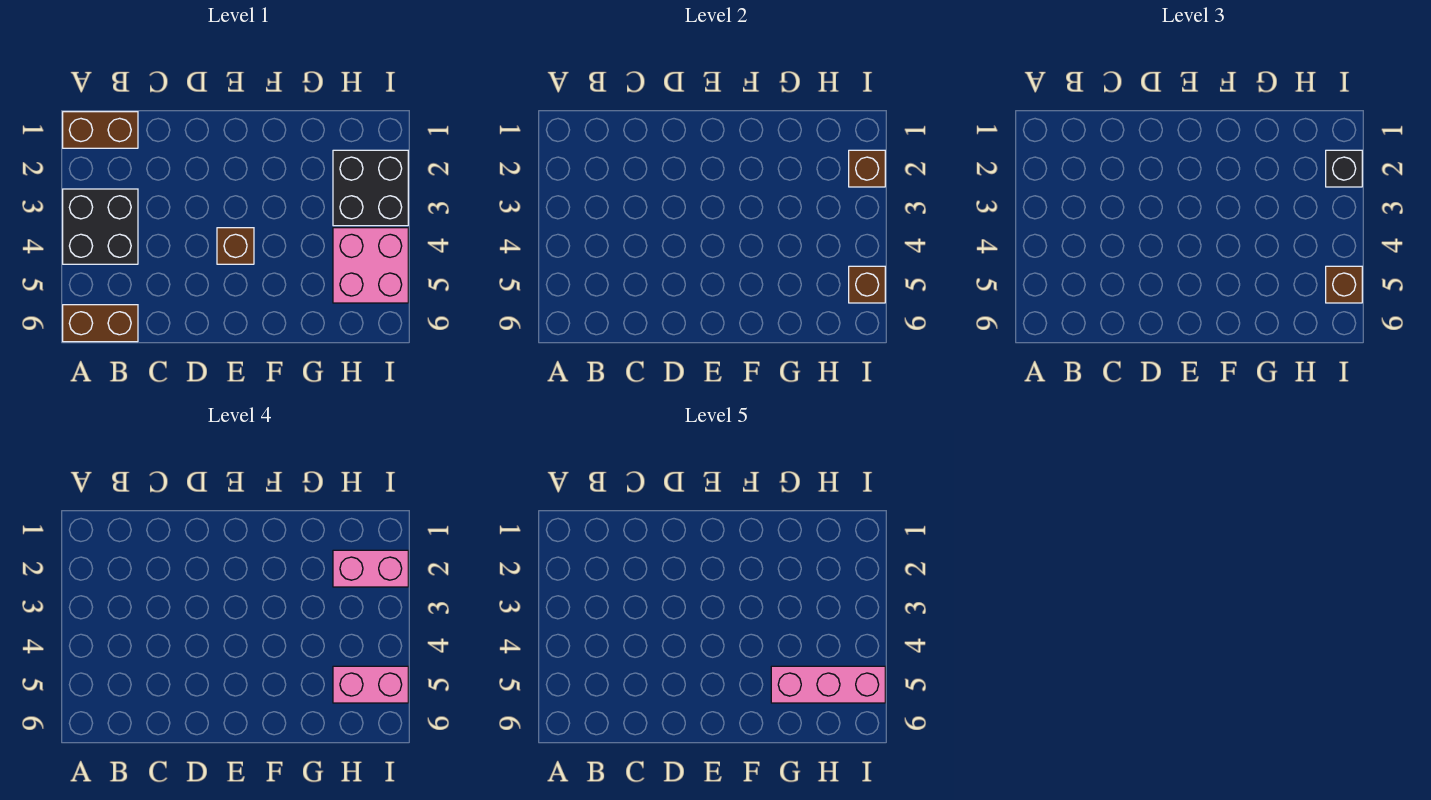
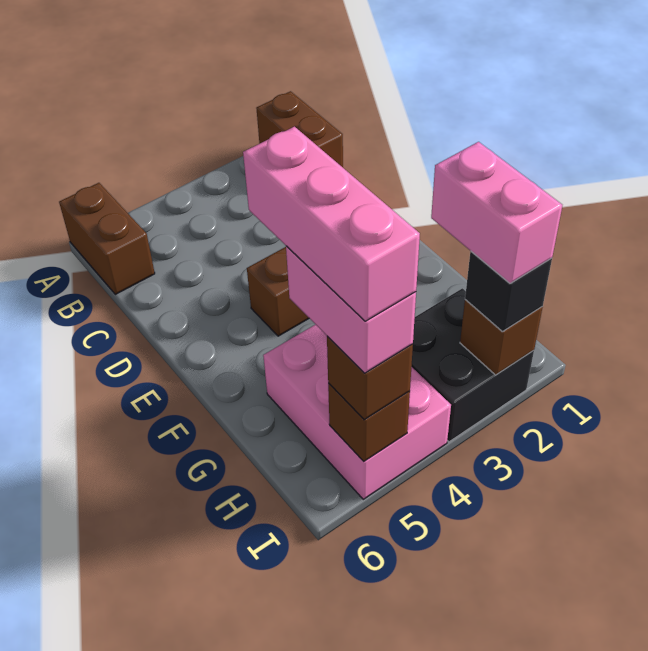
black 2x2 brick [63,189,138,264] -> none
pink 2x2 brick [333,228,408,303] -> pink 2x3 brick [263,324,451,499]

